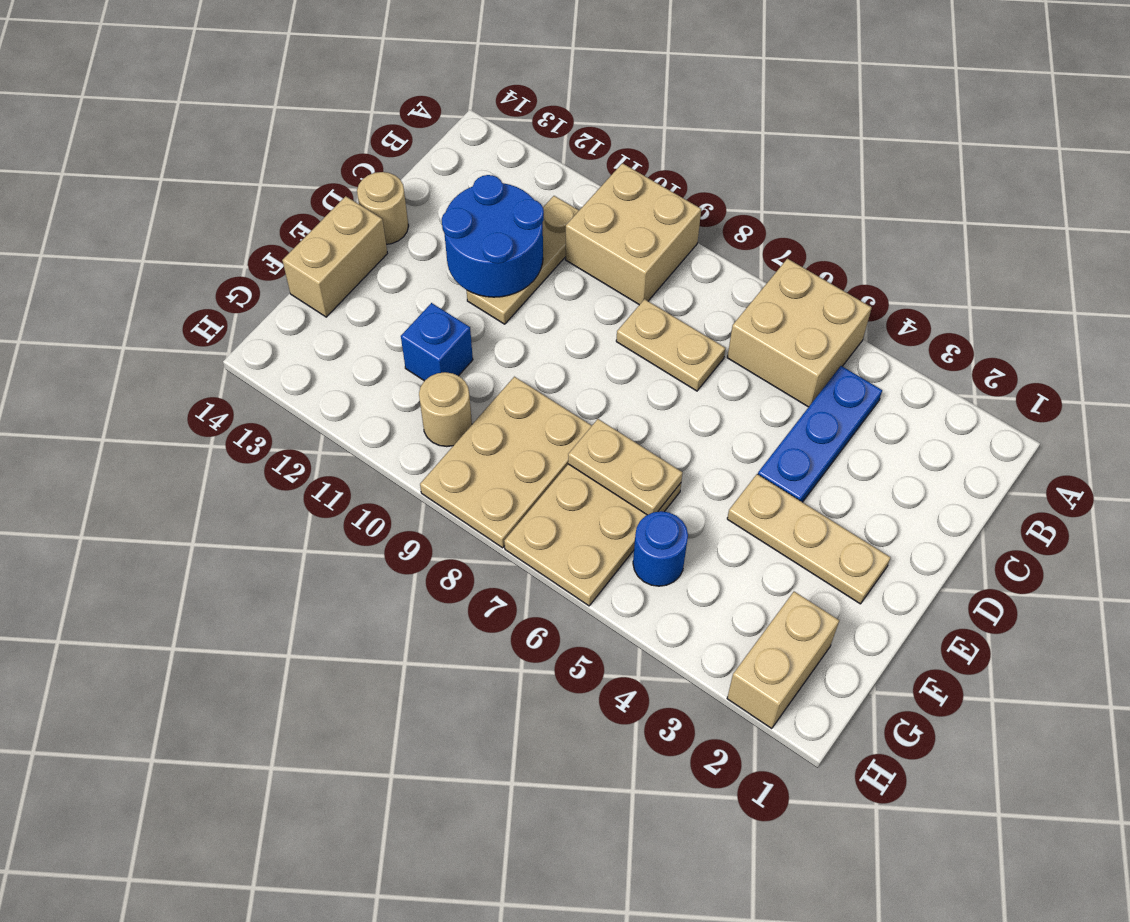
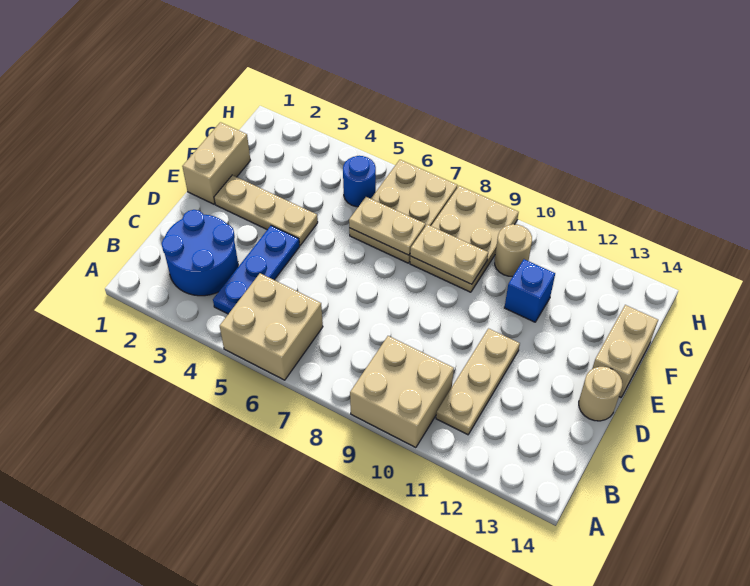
tan 1x2 plate [616,299,725,391] -> tan 1x2 plate moved to [410,225,488,284]
blue 2x2 round brick [442,175,544,297] -> blue 2x2 round brick moved to [161,210,238,296]
tan 1x2 brick [727,592,839,729] -> tan 1x2 brick moved to [182,122,250,204]

